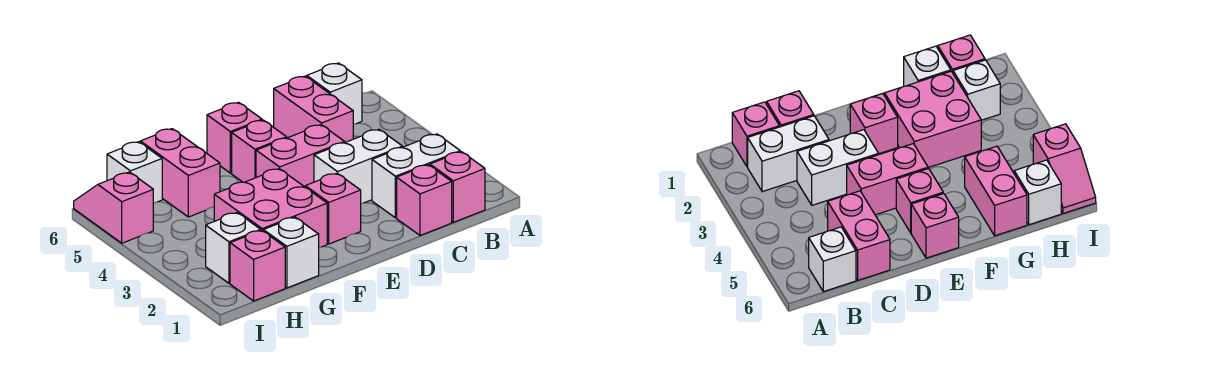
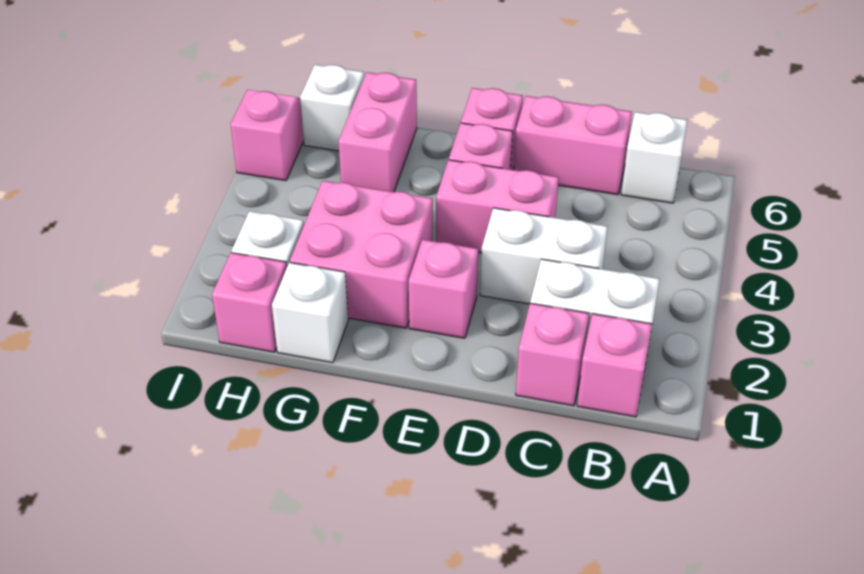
pink 1x2 brick [274,76,353,142] -> pink 1x2 brick turned to [514,96,632,195]

